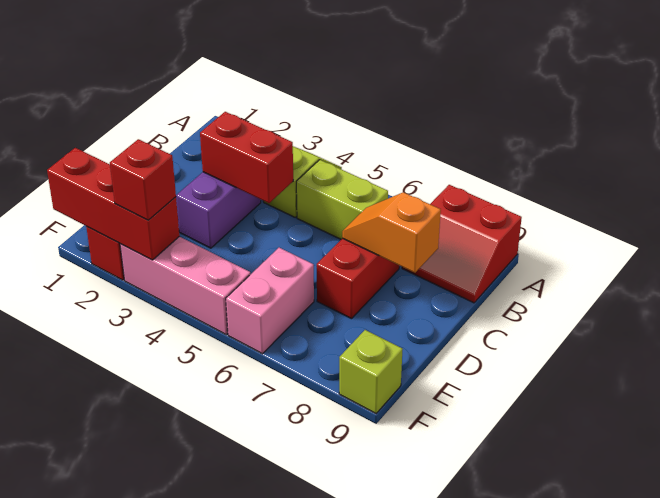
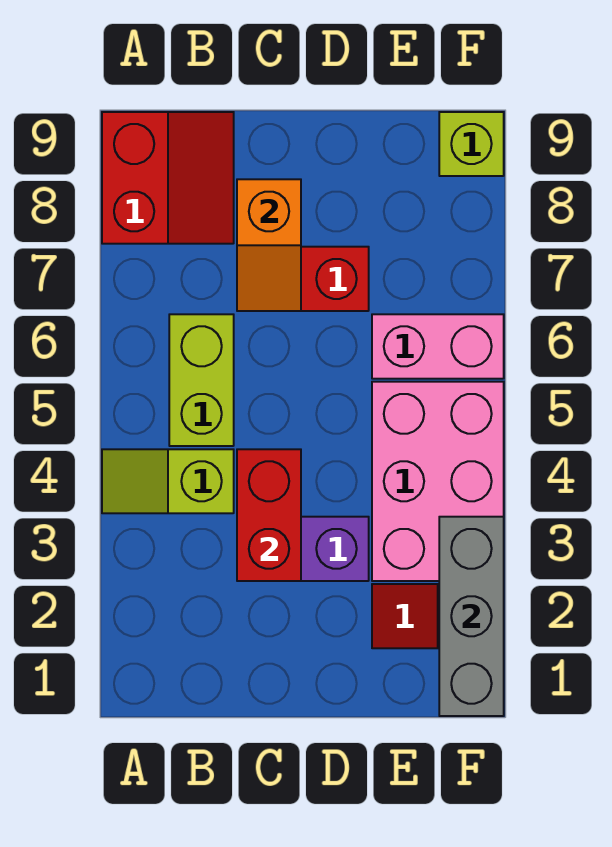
red 1x3 brick [47,148,180,260] -> grey 1x3 brick [439,517,504,716]
pink 1x3 brick [120,237,251,335] -> pink 2x3 brick [372,382,504,581]
red 1x1 brick [110,139,176,220] -> none

